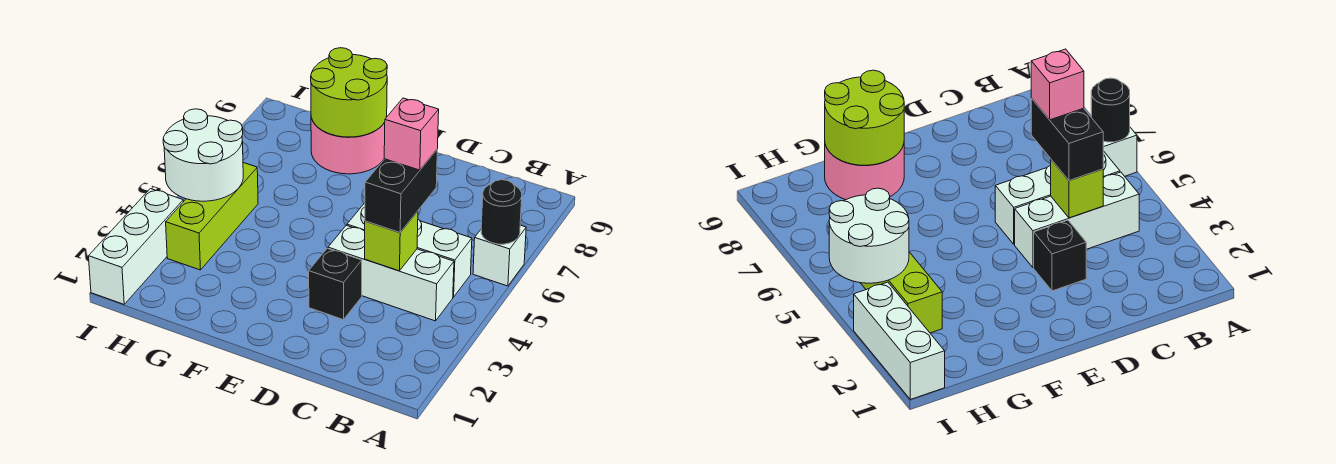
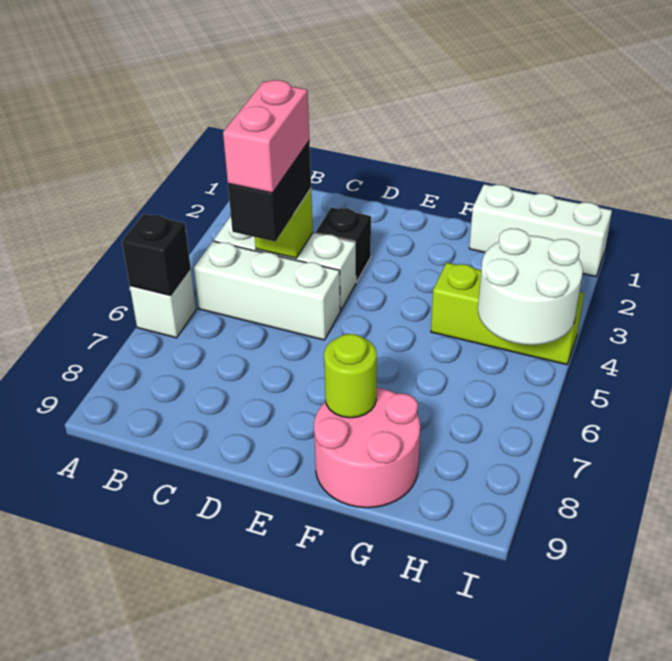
black 1x1 round brick [481,180,522,244] -> black 1x1 brick [122,214,191,295]
pink 1x1 brick [384,98,439,170] -> pink 1x2 brick [223,80,309,193]
lime 2x2 round brick [311,48,387,137] -> lime 1x1 round brick [324,334,377,418]
lime 1x3 brick [166,163,258,270] -> lime 1x3 brick turned to [431,263,584,365]
white 1x3 brick [89,189,183,304] -> white 1x3 brick turned to [469,184,612,276]

